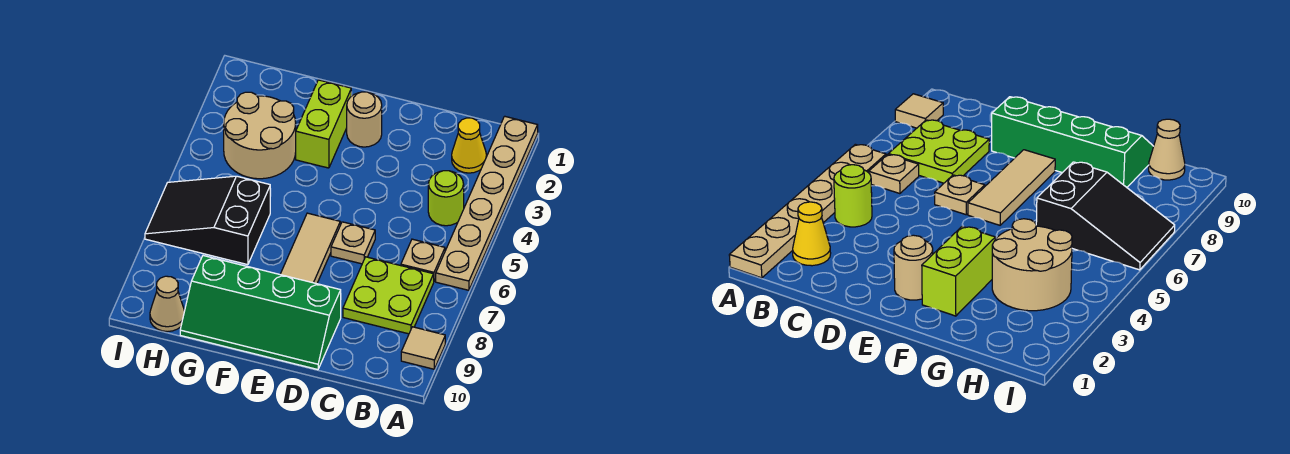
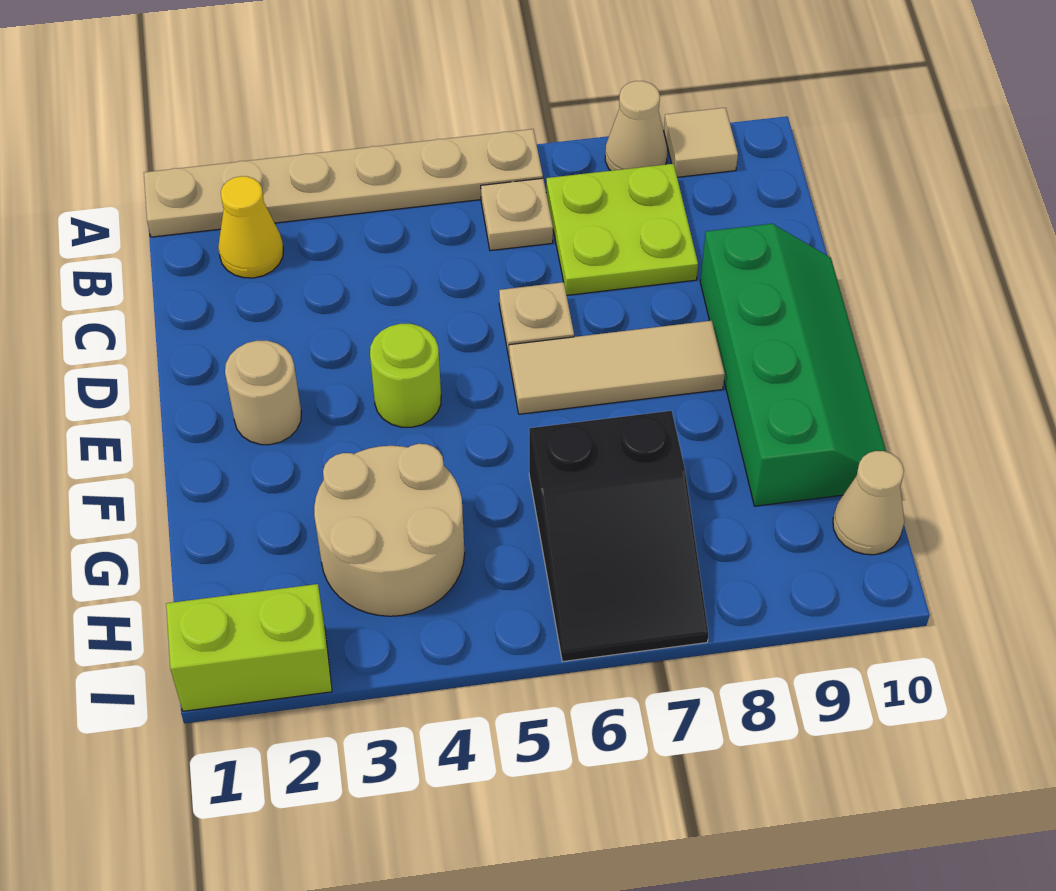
none -> tan 1x1 cone [605,81,667,171]
lime 1x1 round brick [428,171,464,226] -> lime 1x1 round brick moved to [370,324,441,427]
lime 1x2 brick [296,80,351,168] -> lime 1x2 brick moved to [166,584,332,711]

